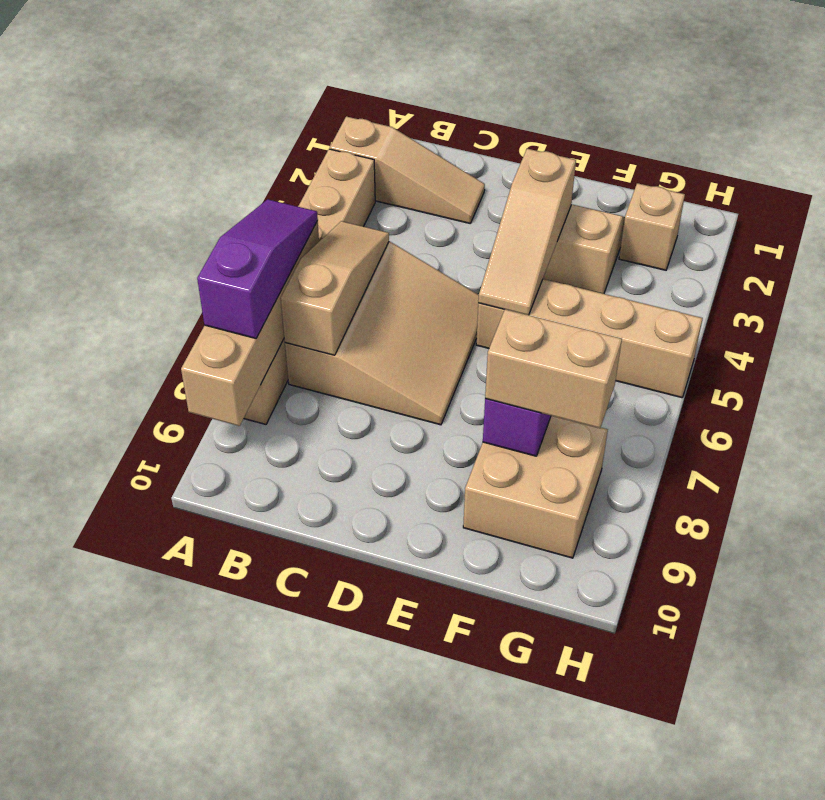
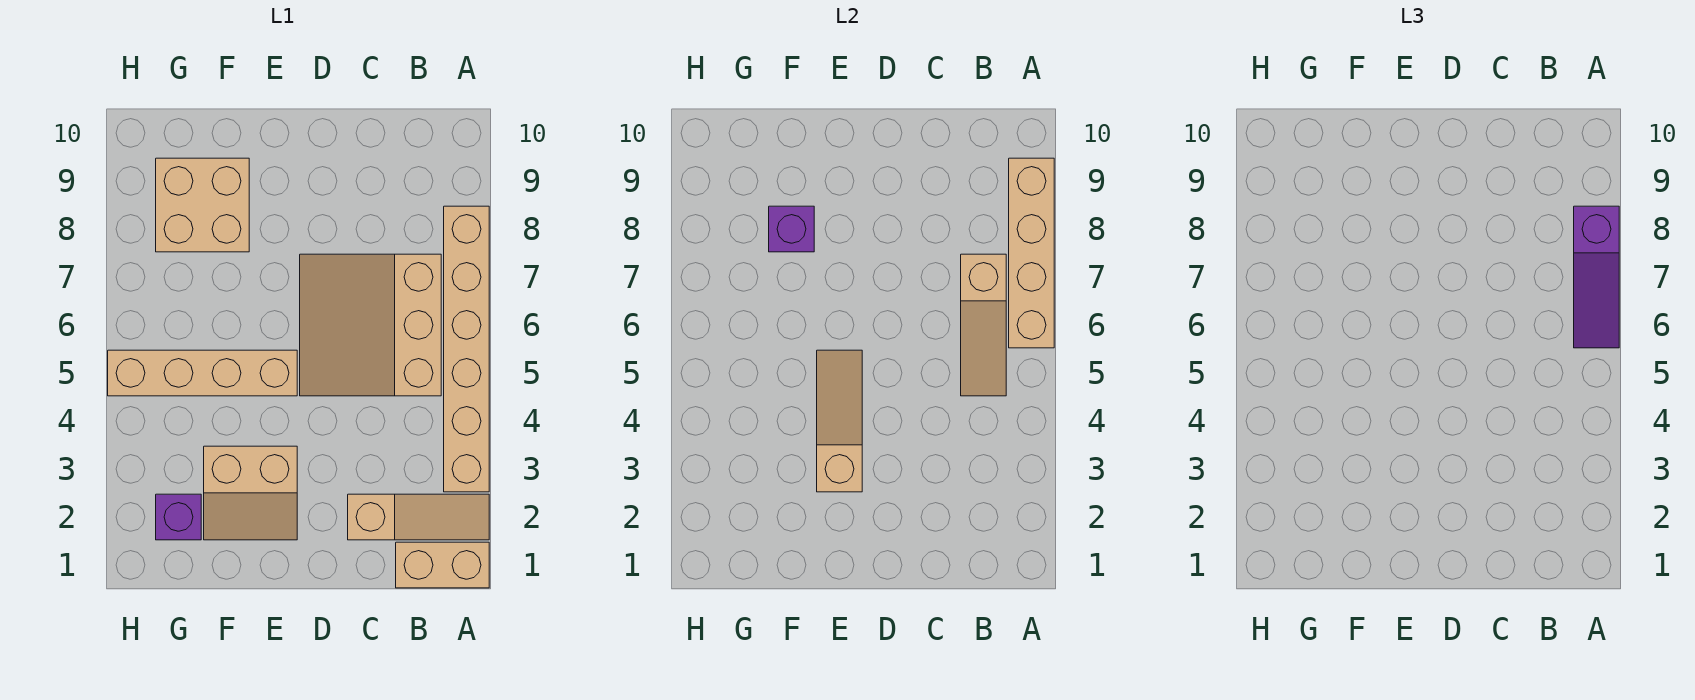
tan 1x3 slope [330,116,485,223] -> tan 1x3 slope turned to [348,494,489,540]
tan 1x2 brick [485,309,622,428] -> tan 1x2 brick moved to [396,542,489,588]
tan 1x1 brick [619,183,685,270] -> purple 1x1 brick [156,494,201,540]

